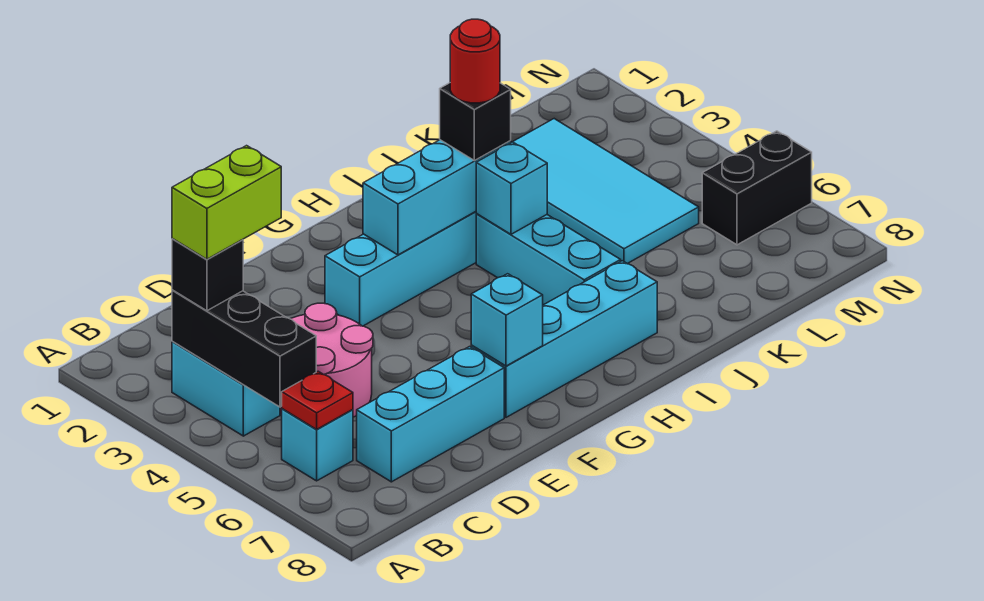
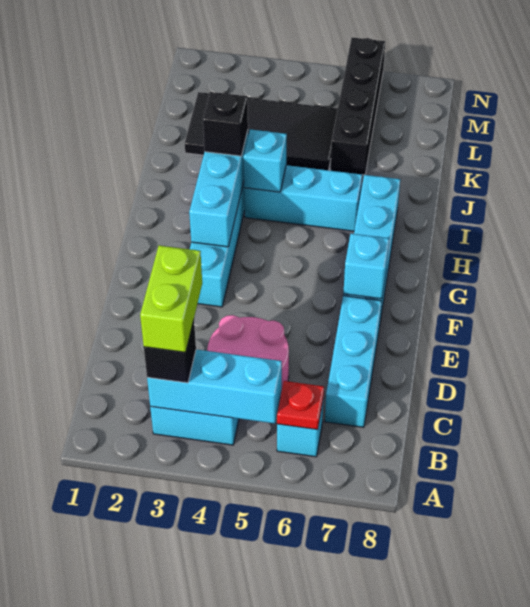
black 1x3 brick [172,290,316,407] -> cyan 1x3 brick [147,350,282,424]
red 1x1 round brick [450,19,500,103] -> none
cyan 2x4 tile [513,119,699,264] -> black 2x4 tile [185,92,338,170]
black 1x2 brick [702,131,812,245] -> black 1x4 brick [330,37,385,175]

